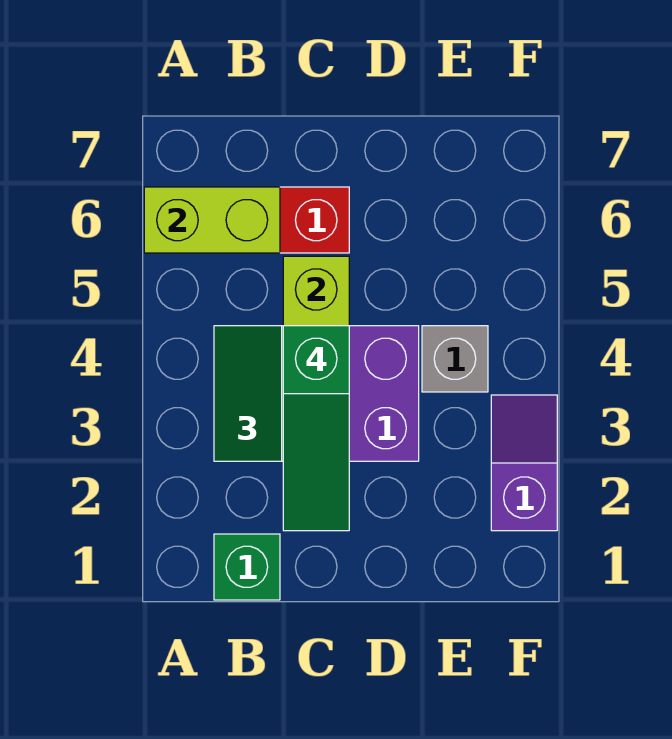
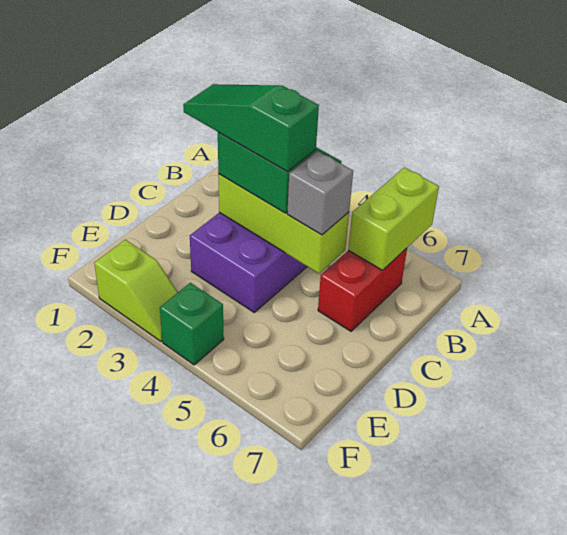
green 1x1 brick [214,534,280,600] -> green 1x1 brick moved to [160,283,224,365]
grey 1x1 brick [422,326,488,392] -> grey 1x1 brick moved to [287,151,353,235]
purple 1x2 slope [491,395,557,531] -> lime 1x2 slope [94,240,178,341]

